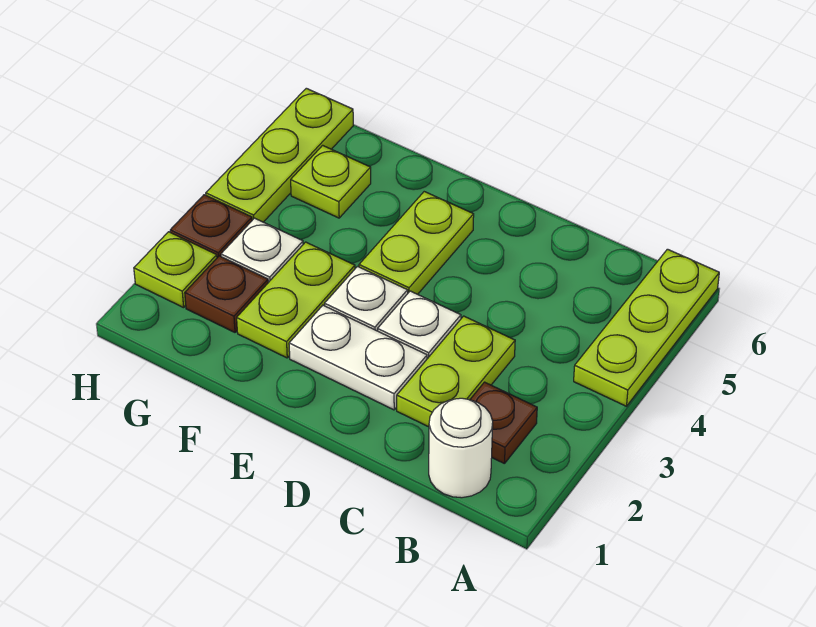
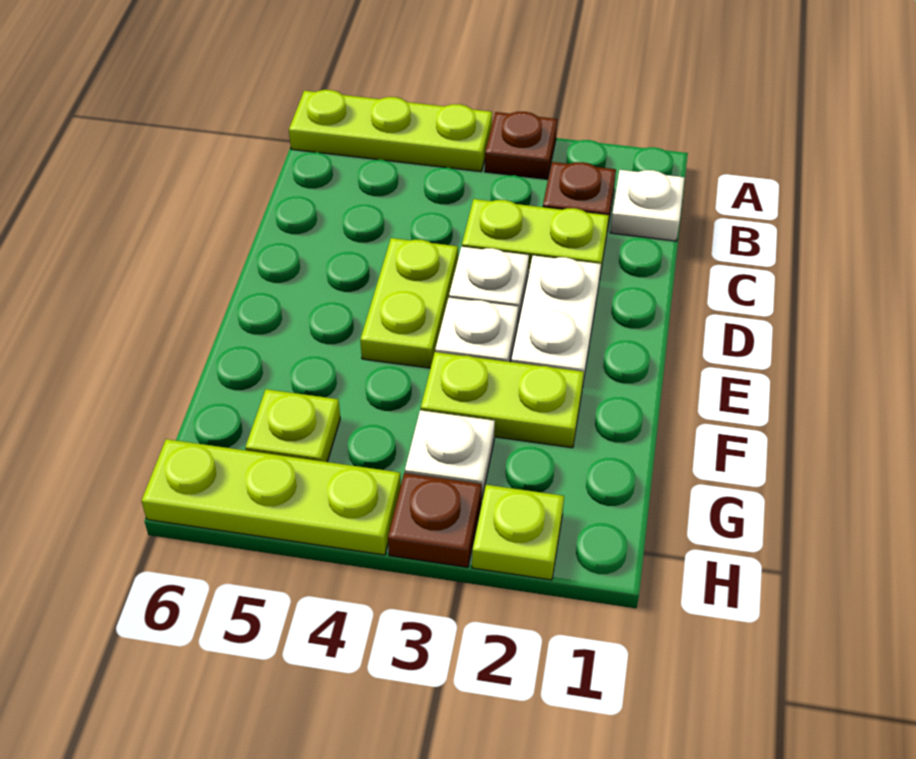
white 1x1 round brick [429,398,493,498] -> white 1x1 plate [610,170,684,241]
lime 1x2 plate [359,192,474,294] -> lime 1x2 plate turned to [360,238,458,368]
brown 1x1 plate [185,256,268,332] -> brown 1x1 plate moved to [485,112,557,179]

